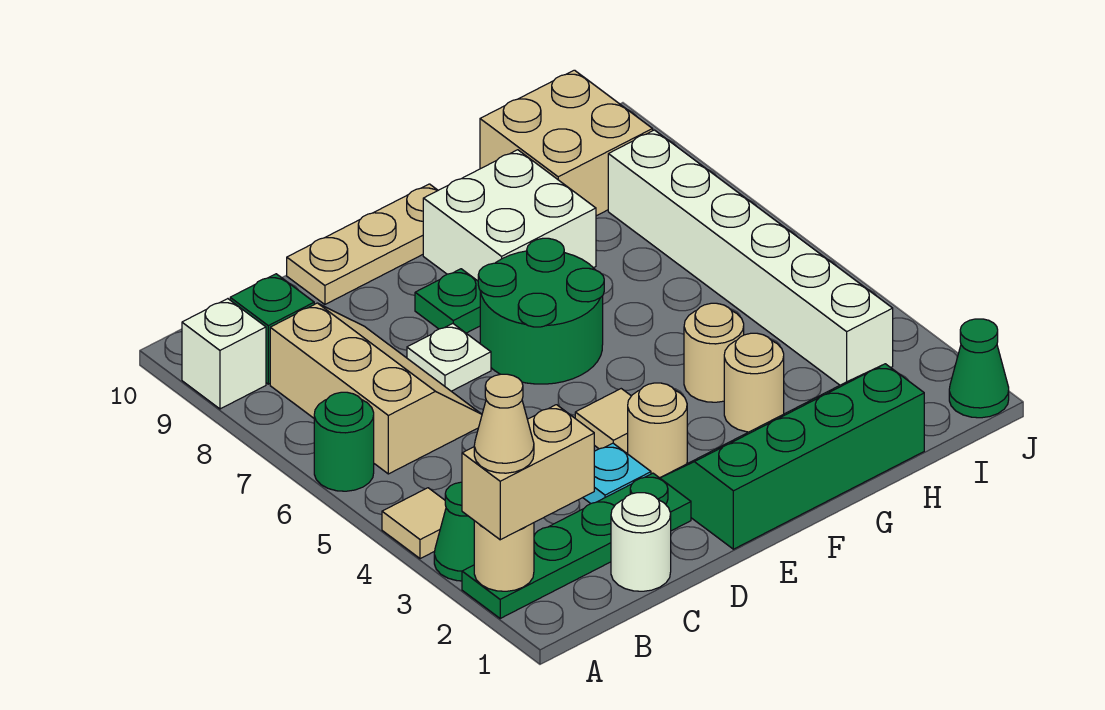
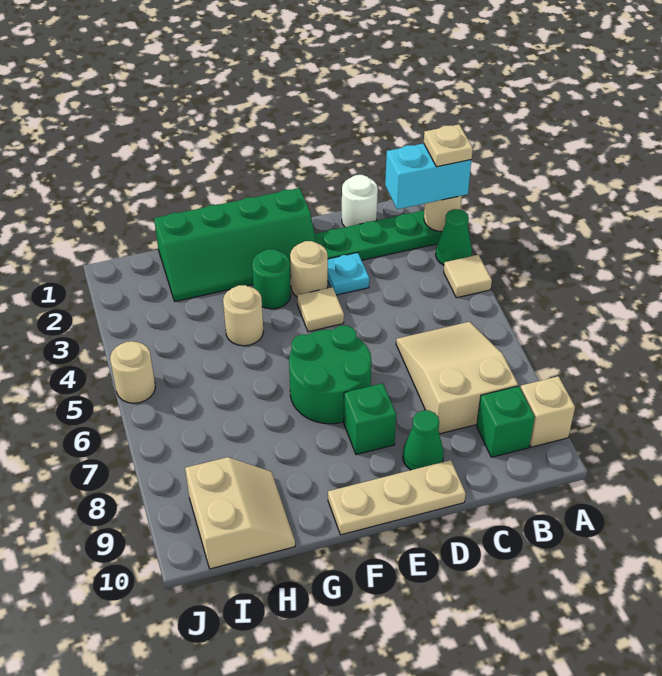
tan 1x2 brick [462,405,594,540] -> cyan 1x2 brick [385,143,471,209]
tan 1x1 cone [474,374,534,473] -> tan 1x1 plate [424,124,473,167]
green 1x1 round brick [314,392,374,491] -> green 1x1 round brick moved to [252,249,291,309]
white 1x1 brick [182,299,266,409] -> tan 1x1 brick [520,376,575,447]
tan 2x3 slope [270,303,482,474] -> tan 2x3 slope turned to [396,322,518,434]
white 1x1 plate [407,324,491,391] -> none
green 1x1 plate [415,269,480,333] -> green 1x1 brick [344,383,396,455]
white 2x2 brick [423,150,596,281] -> none
tan 1x1 round brick [724,333,784,432] -> tan 1x1 round brick moved to [110,341,155,403]
tan 2x2 brick [480,70,653,216] -> tan 2x2 slope [185,457,295,569]
white 1x6 brick [608,130,893,385] -> none
green 1x1 cone [949,319,1009,418] -> green 1x1 cone moved to [403,410,444,470]

